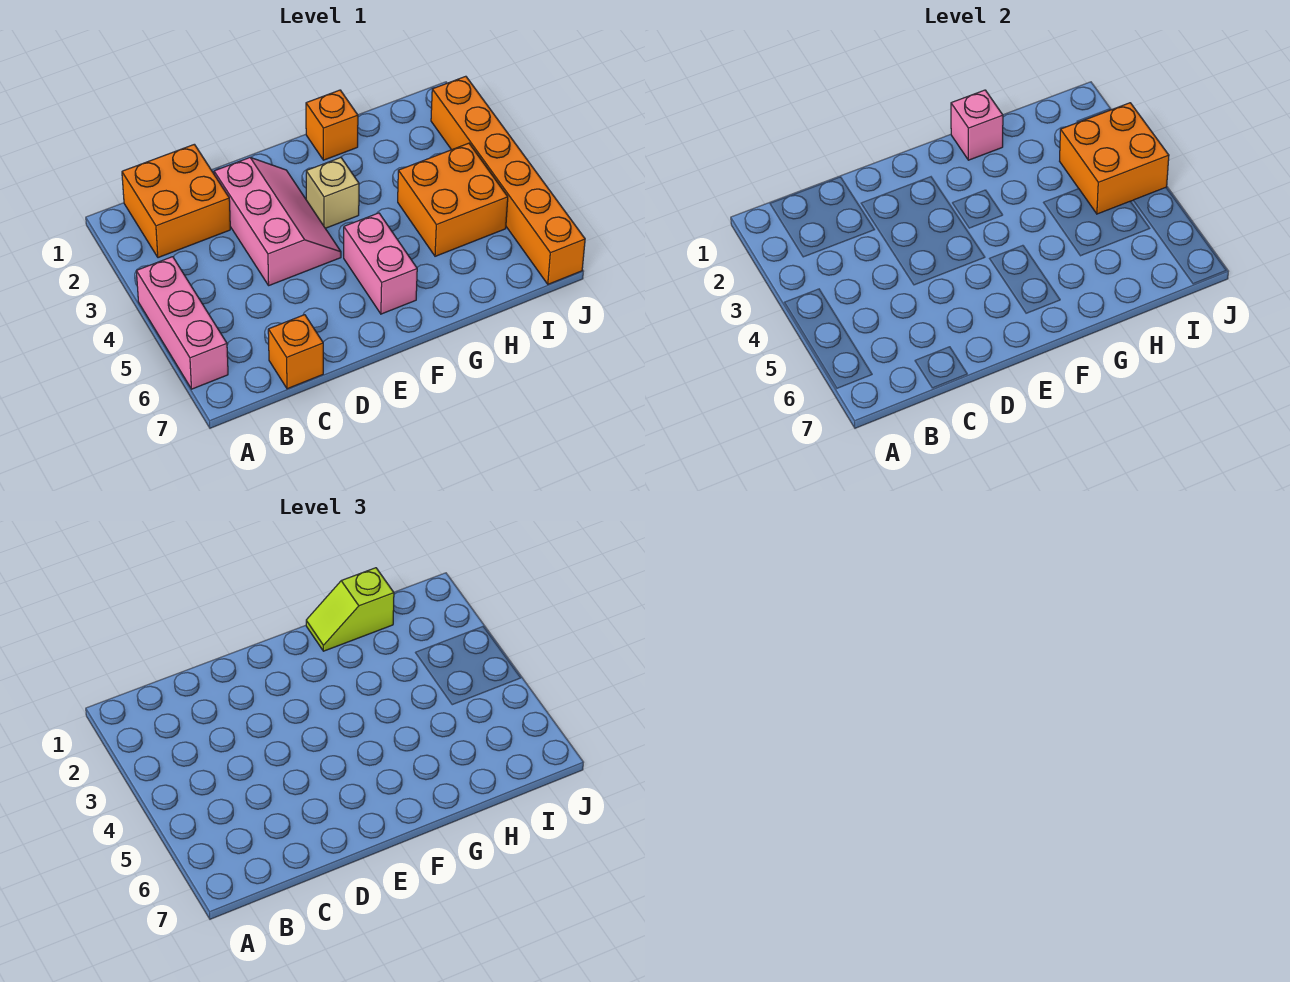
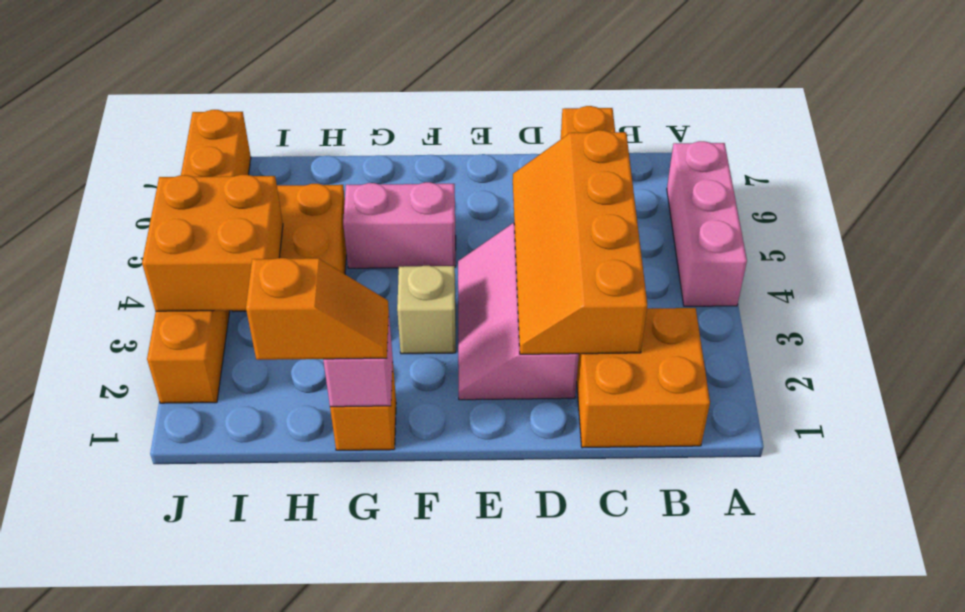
none -> orange 2x4 slope [513,130,647,354]
pink 1x2 brick [344,213,417,314] -> pink 1x2 brick turned to [343,182,456,268]
lime 1x2 slope [306,568,394,651] -> orange 1x2 slope [246,258,389,360]

